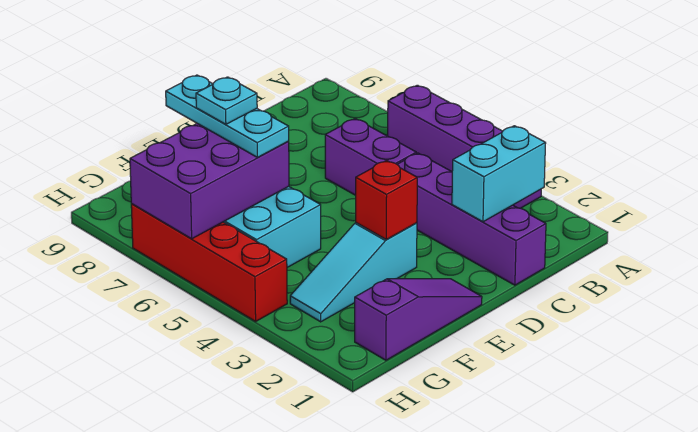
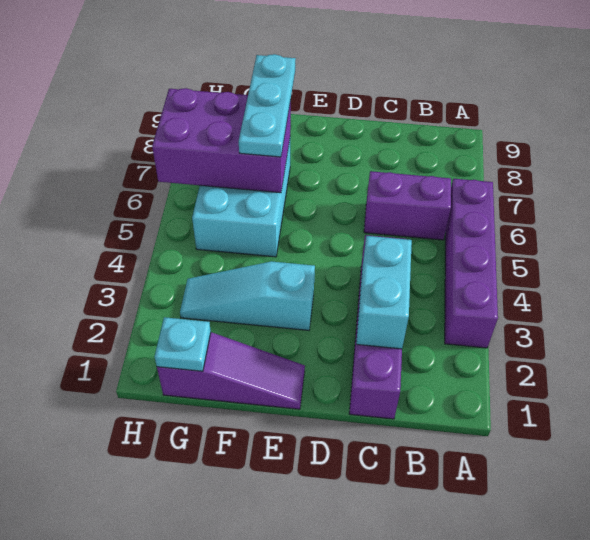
cyan 1x2 brick [452,126,546,222] -> cyan 1x2 brick turned to [356,236,412,349]
purple 1x2 brick [325,119,416,195] -> purple 1x2 brick turned to [364,171,451,240]
red 1x1 brick [356,160,417,239] -> none
cyan 1x1 plate [196,77,257,124] -> cyan 1x1 plate moved to [155,317,211,371]
red 1x4 brick [131,204,287,321] -> none

